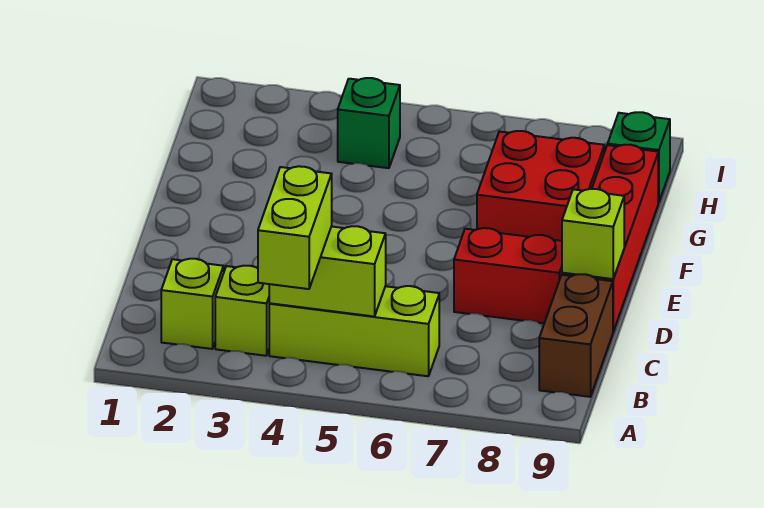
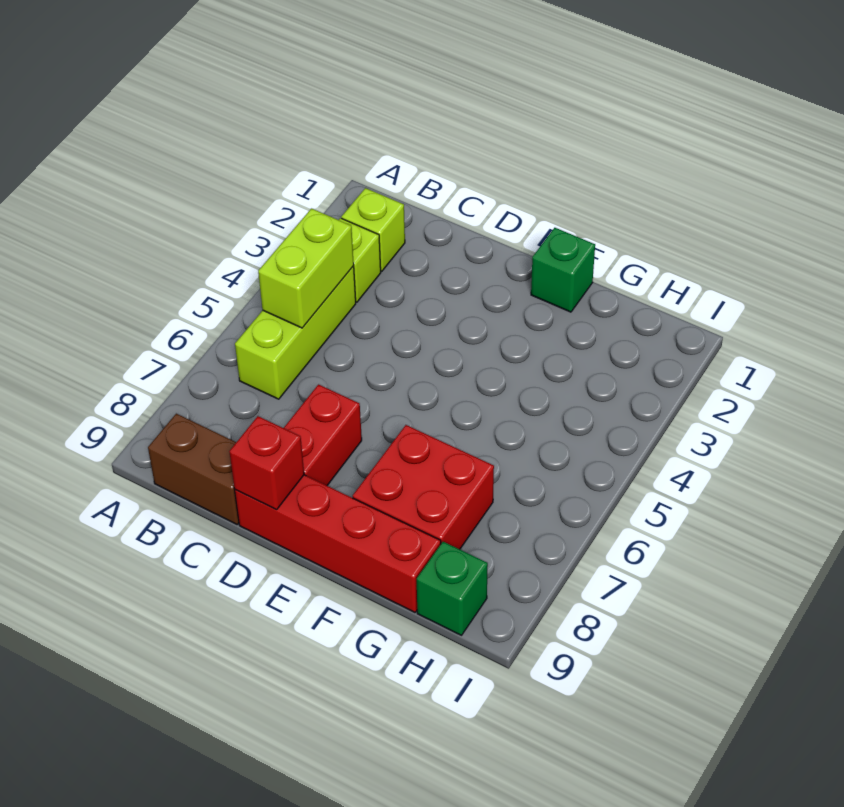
lime 1x2 brick [258,166,332,289] -> none
lime 1x1 brick [562,189,624,279] -> red 1x1 brick [229,416,304,509]
green 1x1 brick [338,78,400,168] -> green 1x1 brick moved to [531,228,595,312]

